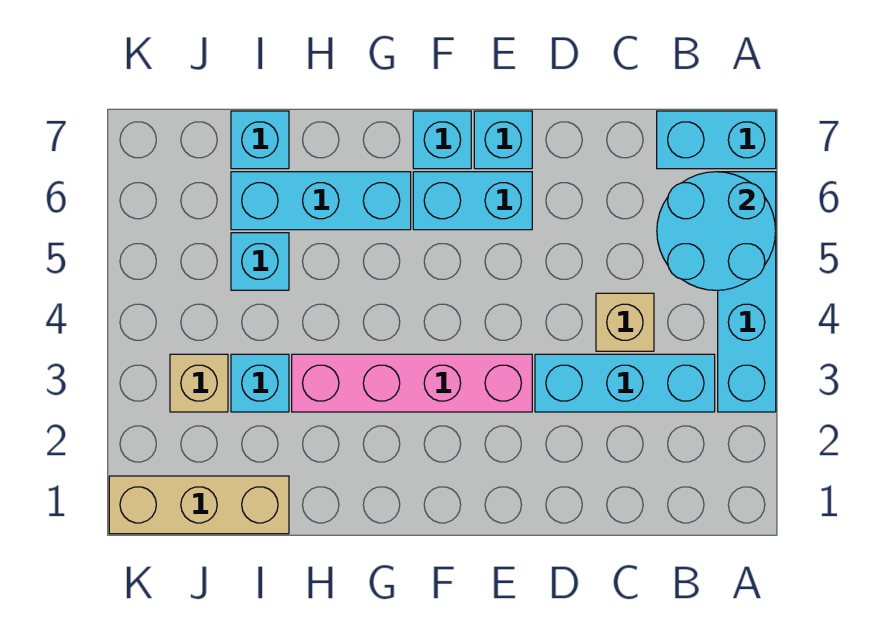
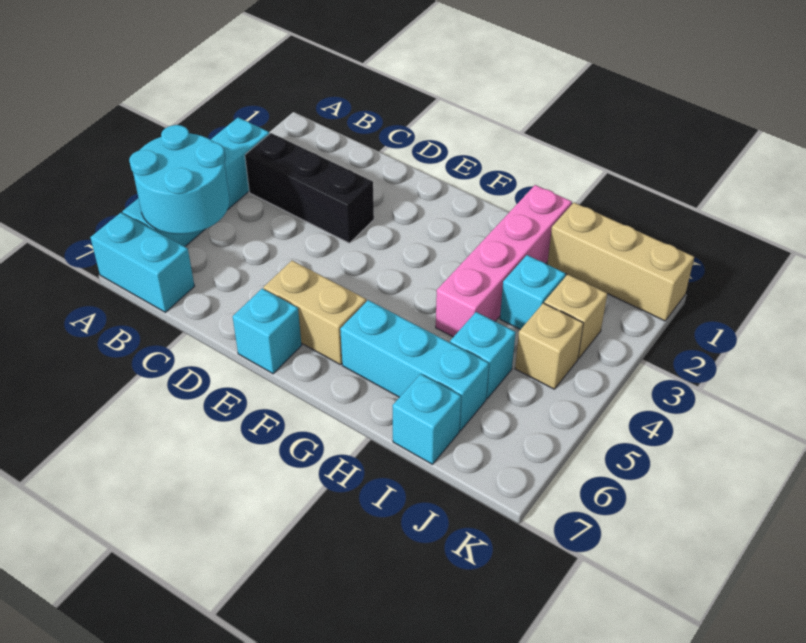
cyan 1x3 brick [535,354,715,412] -> black 1x3 brick [245,133,374,243]
tan 1x1 brick [596,293,654,351] -> tan 1x1 brick moved to [515,303,583,389]
pink 1x4 brick [292,354,532,412] -> pink 1x4 brick turned to [436,185,572,337]
cyan 1x2 brick [413,172,532,230] -> tan 1x2 brick [264,261,366,365]
cyan 1x1 brick [413,111,471,169] -> none

